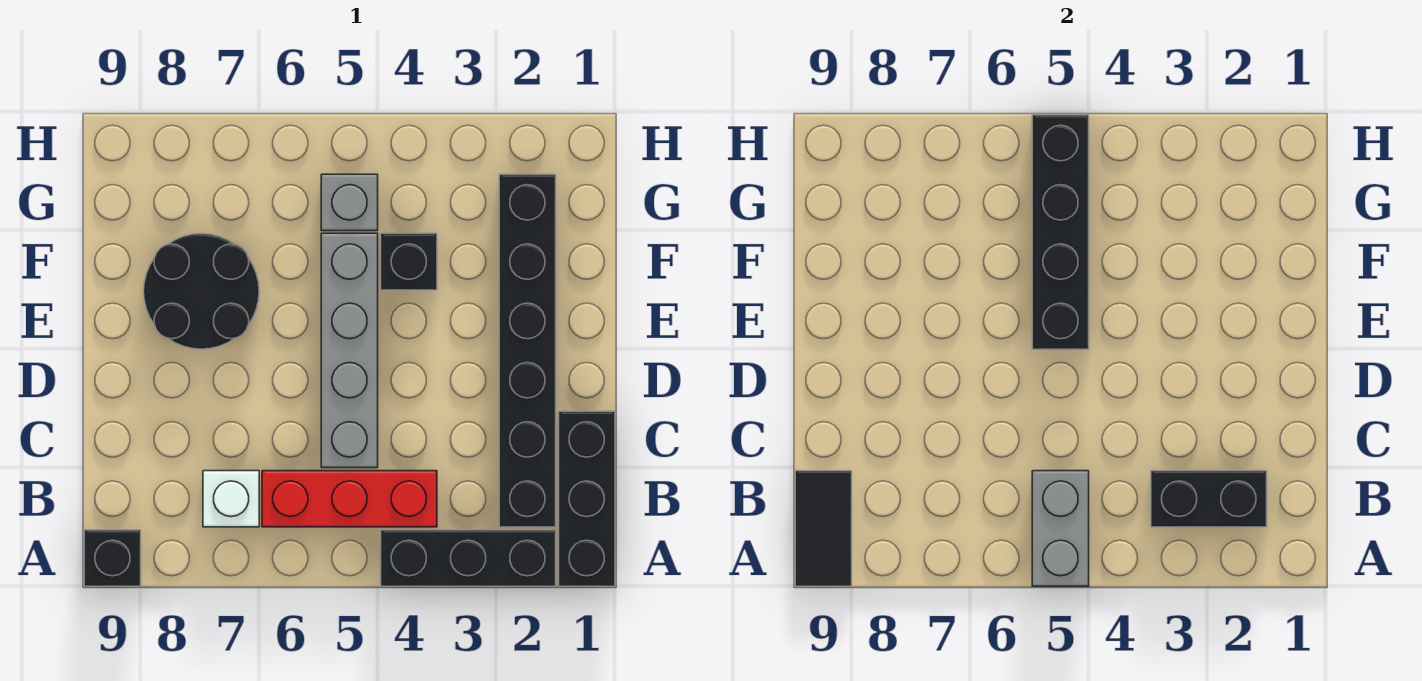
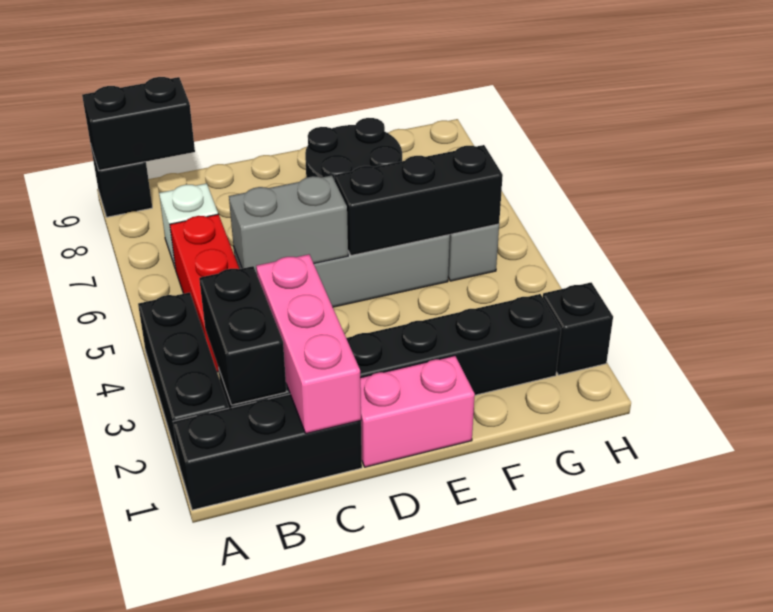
grey 1x2 brick [1032,471,1089,586] -> grey 1x2 brick moved to [229,175,348,274]
black 1x2 tile [795,471,852,586] -> black 1x2 brick [82,77,195,171]
none -> pink 1x3 brick [256,254,361,434]
none -> pink 1x2 brick [360,356,475,467]
black 1x4 brick [1032,115,1089,349] -> black 1x3 brick [335,145,503,256]
black 1x1 brick [381,233,437,290] -> black 1x1 brick moved to [543,283,613,375]

